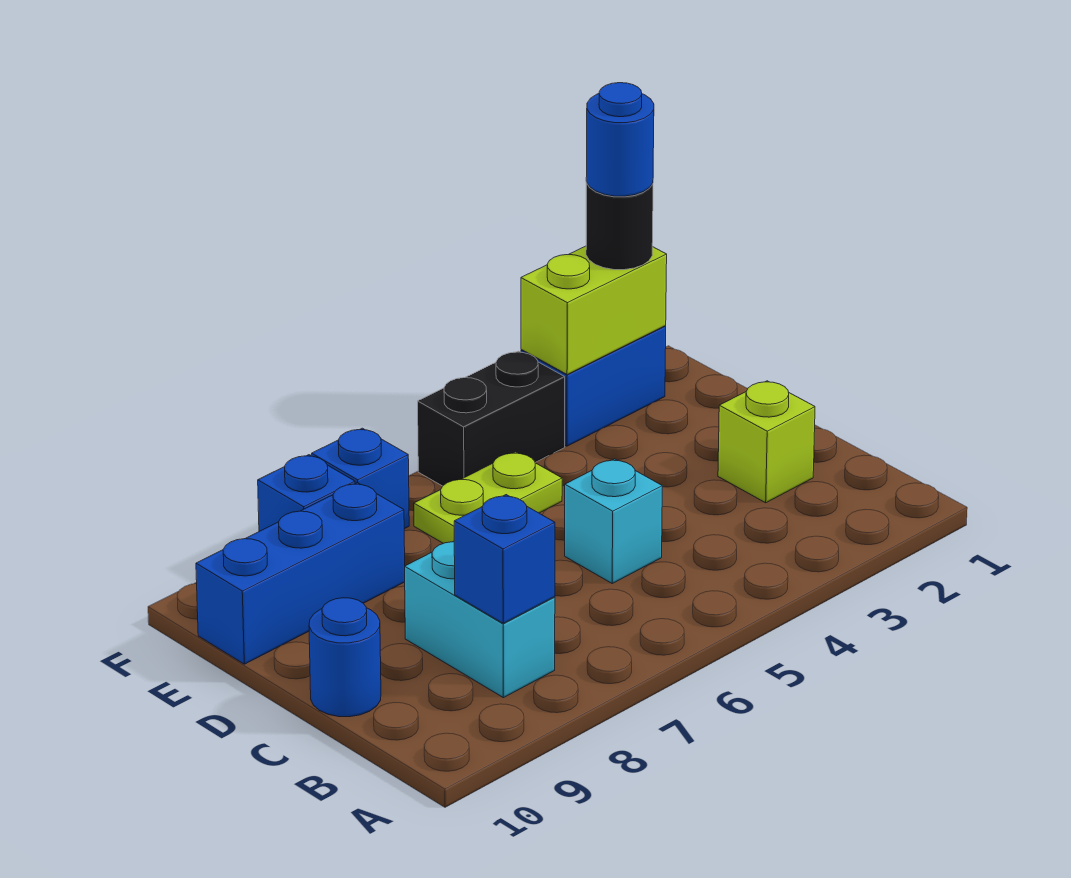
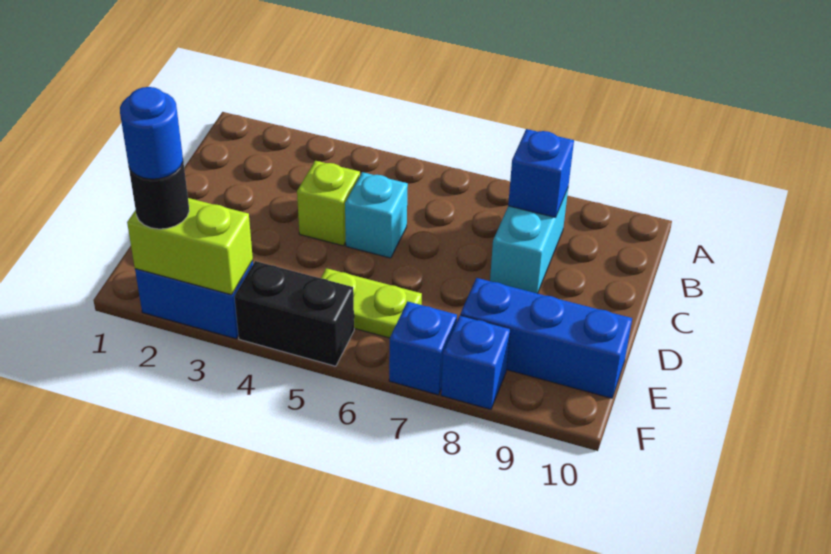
lime 1x1 brick [718,381,815,503] -> lime 1x1 brick moved to [297,161,360,246]
blue 1x1 round brick [309,598,381,717] -> none

